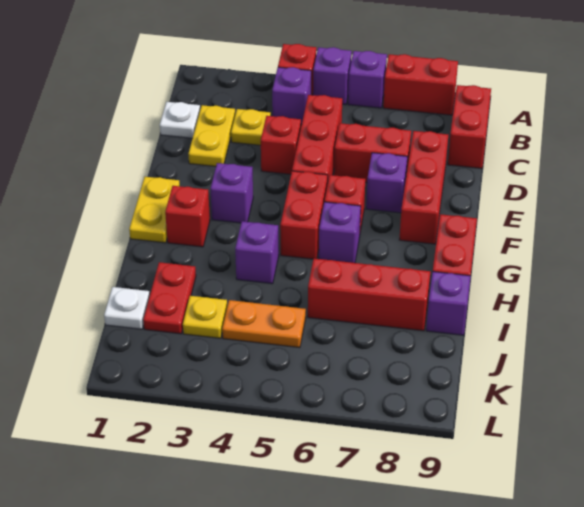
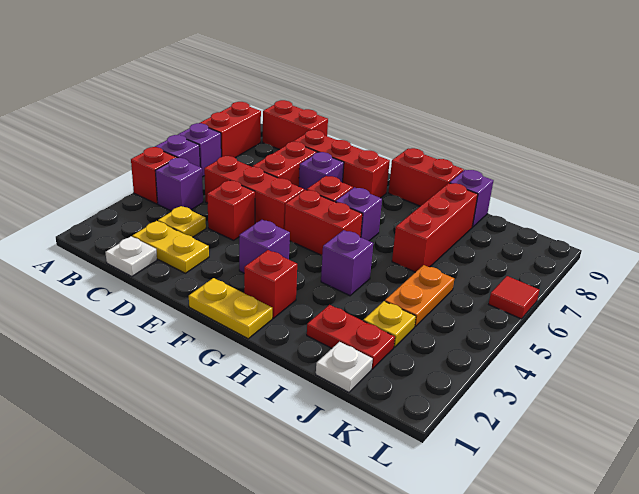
none -> red 1x1 tile [489,276,539,319]

